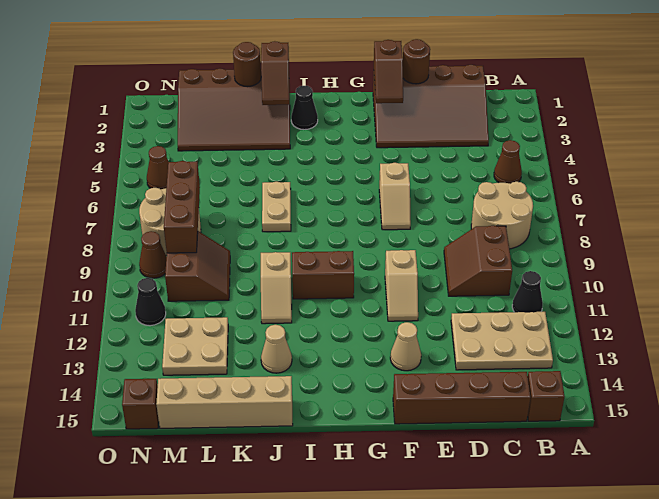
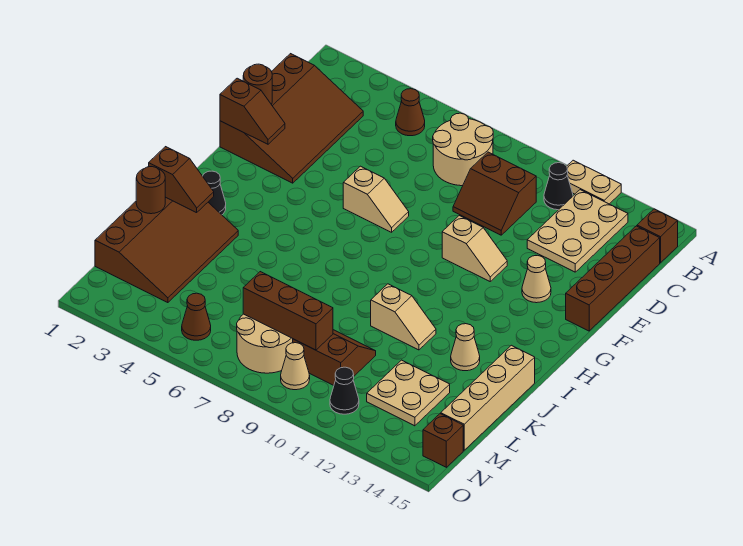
brown 1x2 brick [292,251,354,299] -> none
tan 1x2 plate [262,182,291,232] -> tan 1x2 plate moved to [567,160,621,204]
brown 1x1 cone [139,231,167,278] -> tan 1x1 cone [281,343,310,390]

